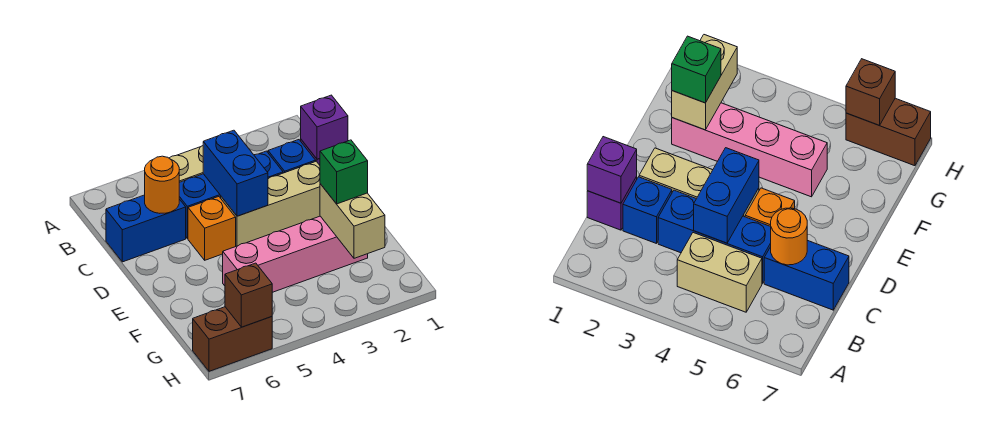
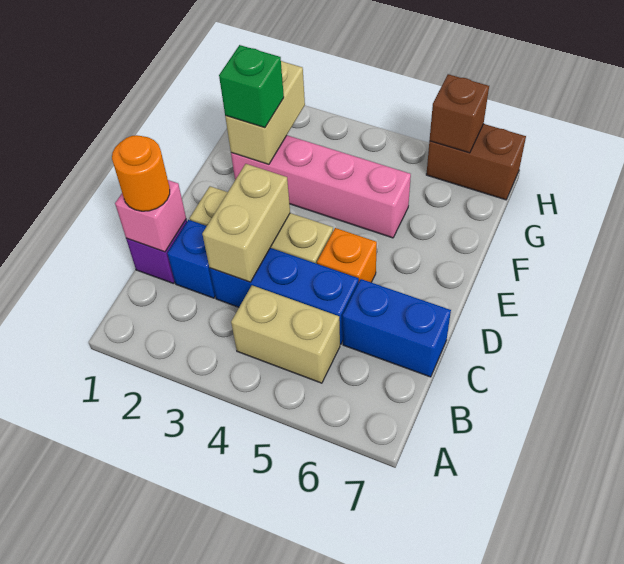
purple 1x1 brick [301,95,348,159] -> pink 1x1 brick [115,180,186,252]
none -> tan 1x2 brick [202,164,290,282]
blue 1x2 brick [203,130,268,216] -> none
orange 1x1 round brick [145,156,179,213] -> orange 1x1 round brick moved to [112,135,170,211]

